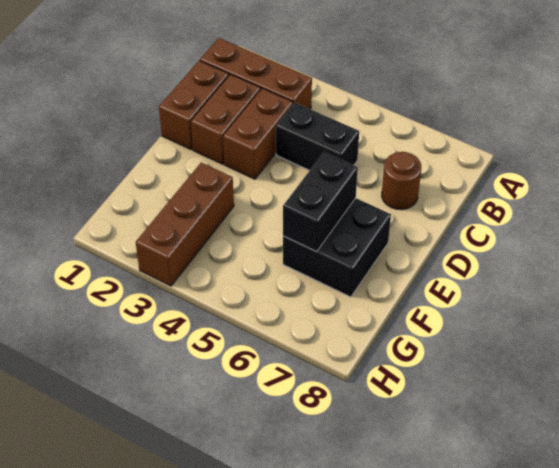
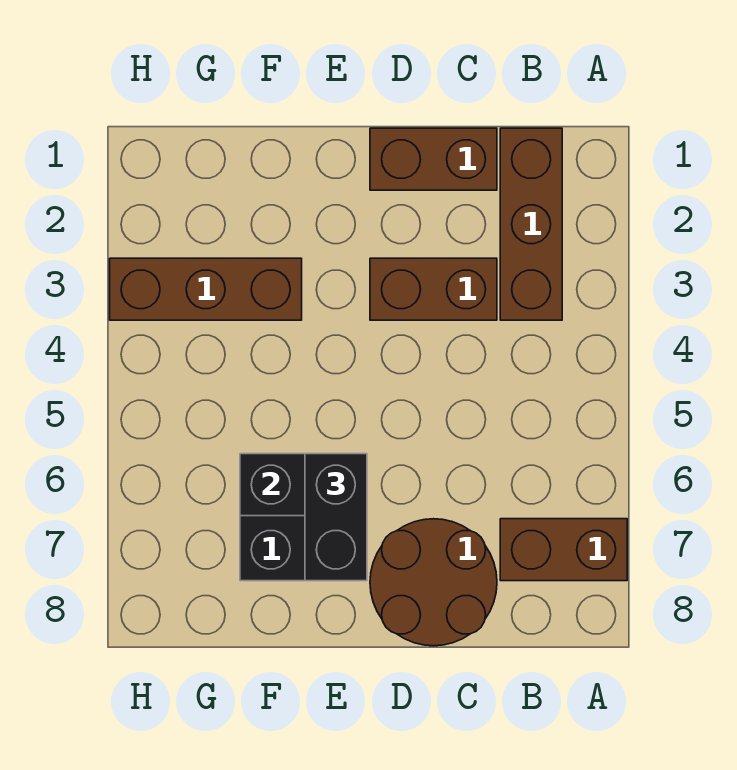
brown 1x2 brick [191,74,261,164] -> brown 1x2 brick moved to [500,519,627,581]
black 1x2 brick [276,103,359,170] -> black 1x2 brick moved to [305,454,367,581]
brown 1x1 round brick [382,152,421,210] -> brown 2x2 round brick [370,519,497,646]

